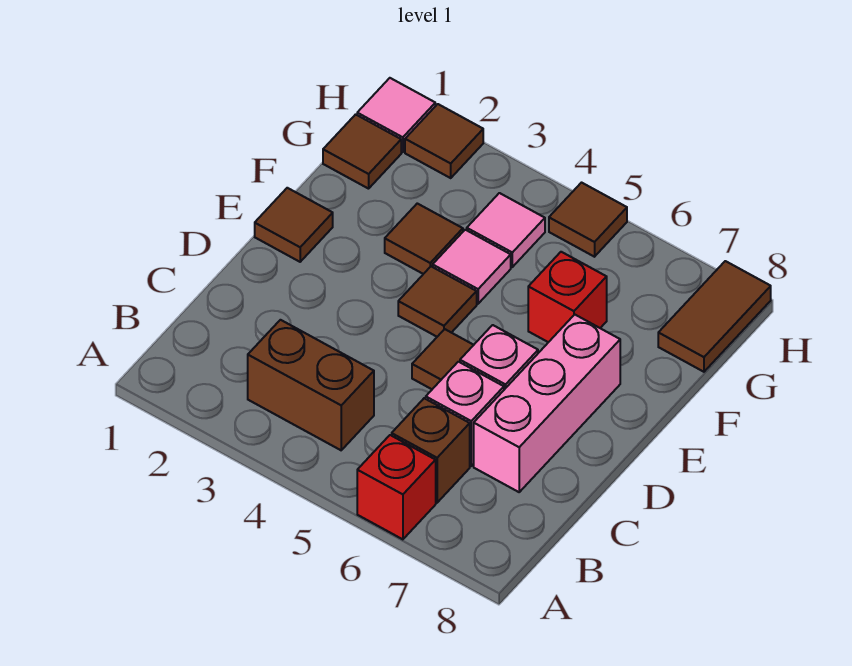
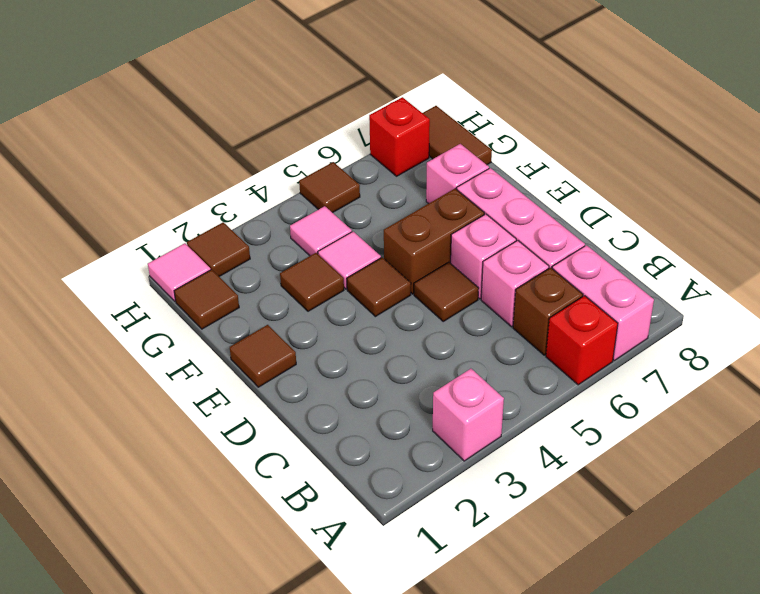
none -> pink 1x1 brick [433,369,504,461]
none -> pink 1x2 brick [552,245,654,360]
brown 1x2 brick [248,320,374,450] -> brown 1x2 brick moved to [384,189,484,294]
red 1x1 brick [528,252,607,342] -> red 1x1 brick moved to [369,97,430,176]
none -> pink 1x1 brick [426,144,489,204]

